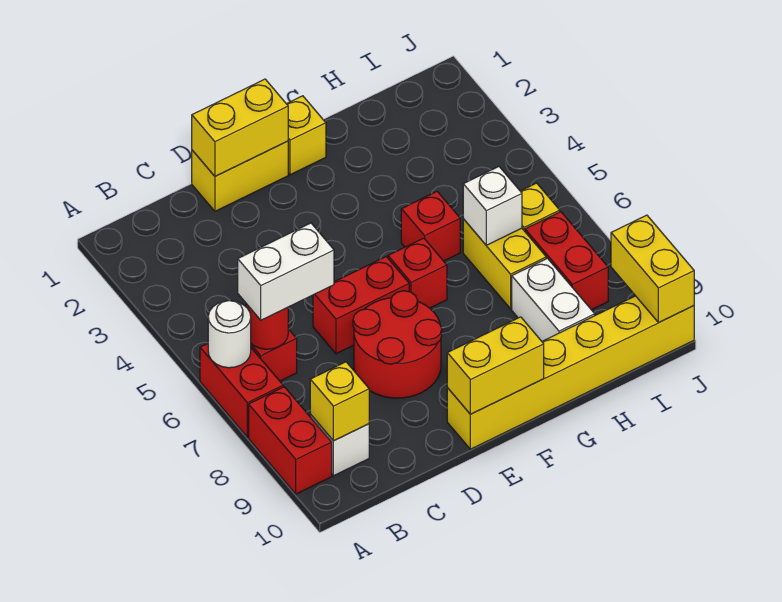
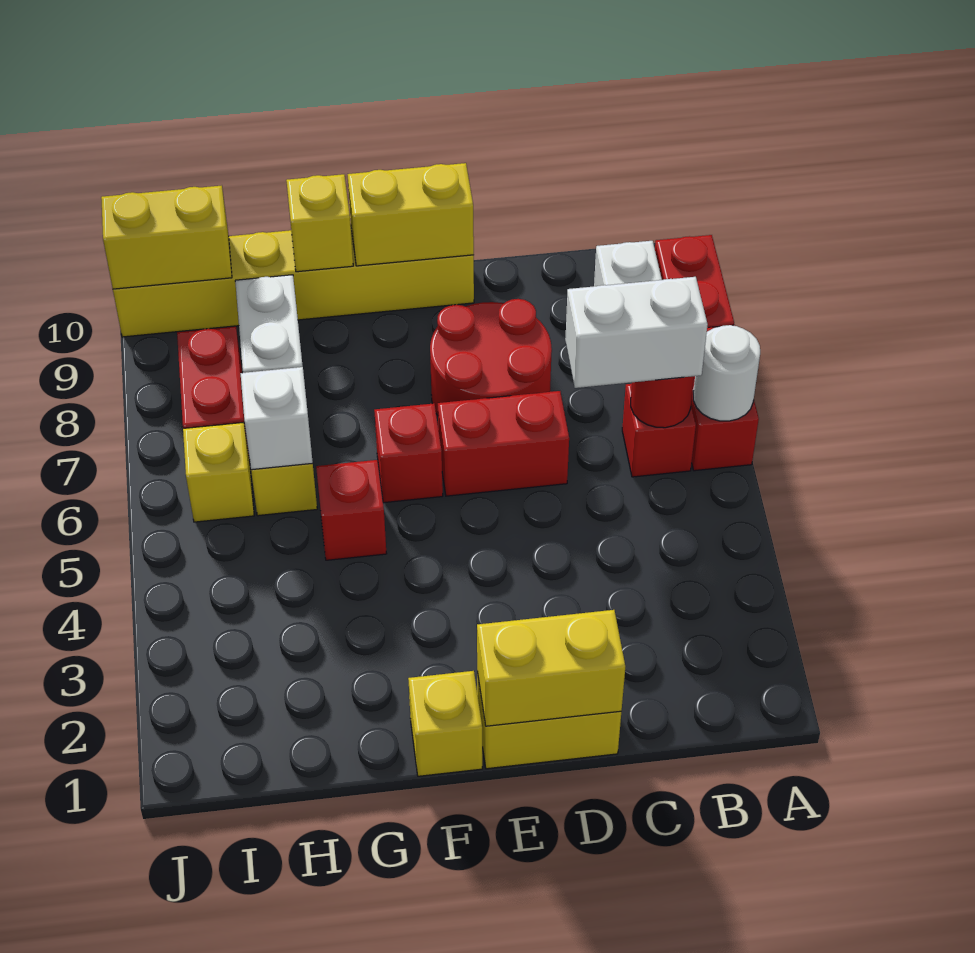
yellow 1x1 brick [310,362,369,441] -> yellow 1x1 brick moved to [286,174,353,272]
yellow 1x2 brick [611,215,694,323] -> yellow 1x2 brick turned to [101,186,232,289]

